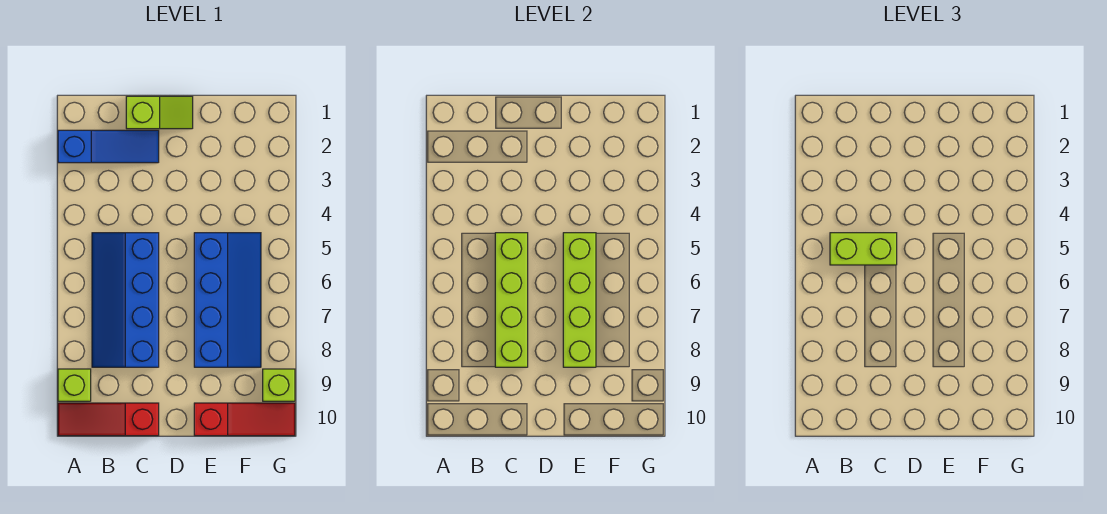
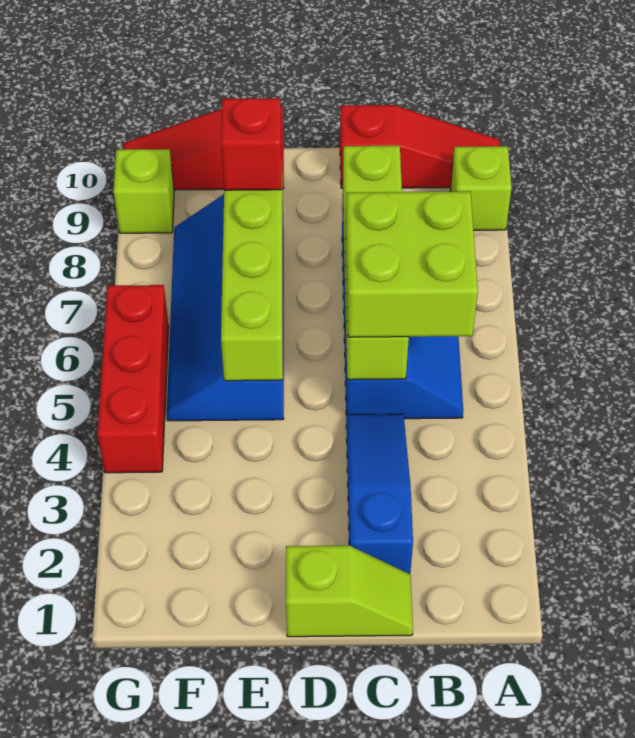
blue 1x3 slope [58,130,159,163] -> blue 1x3 slope turned to [346,414,413,574]
lime 1x2 brick [830,233,897,265] -> lime 2x2 brick [346,191,478,337]
lime 1x2 slope [126,96,193,129] -> lime 1x2 slope turned to [286,546,413,637]
none -> red 1x1 brick [221,98,282,190]
none -> red 1x3 brick [98,285,169,473]

